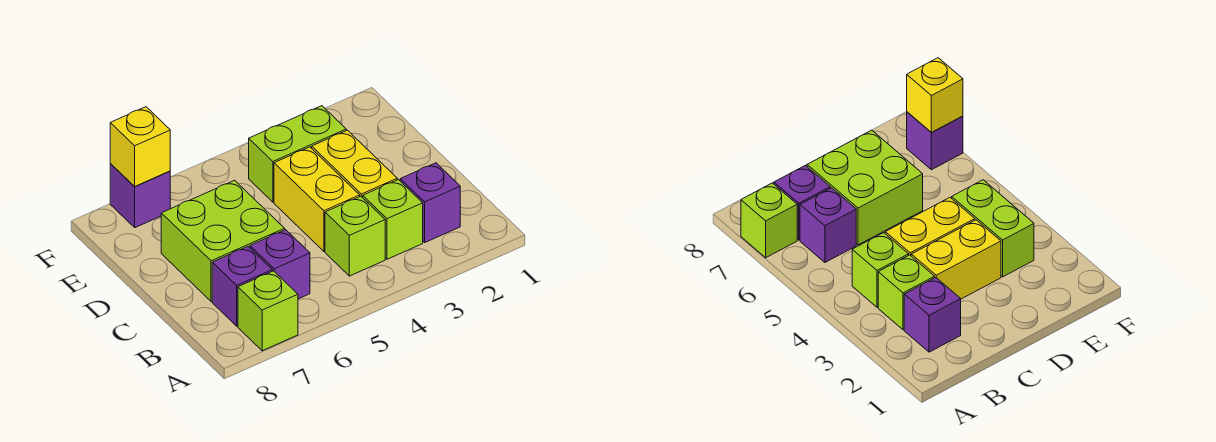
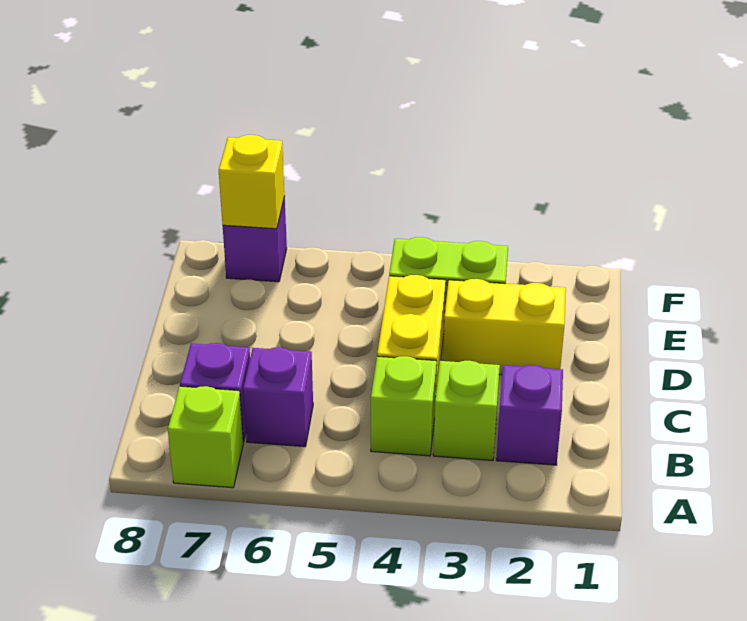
yellow 1x2 brick [312,130,397,198] -> yellow 1x2 brick turned to [443,279,566,375]
lime 2x2 brick [161,180,285,302] -> none

